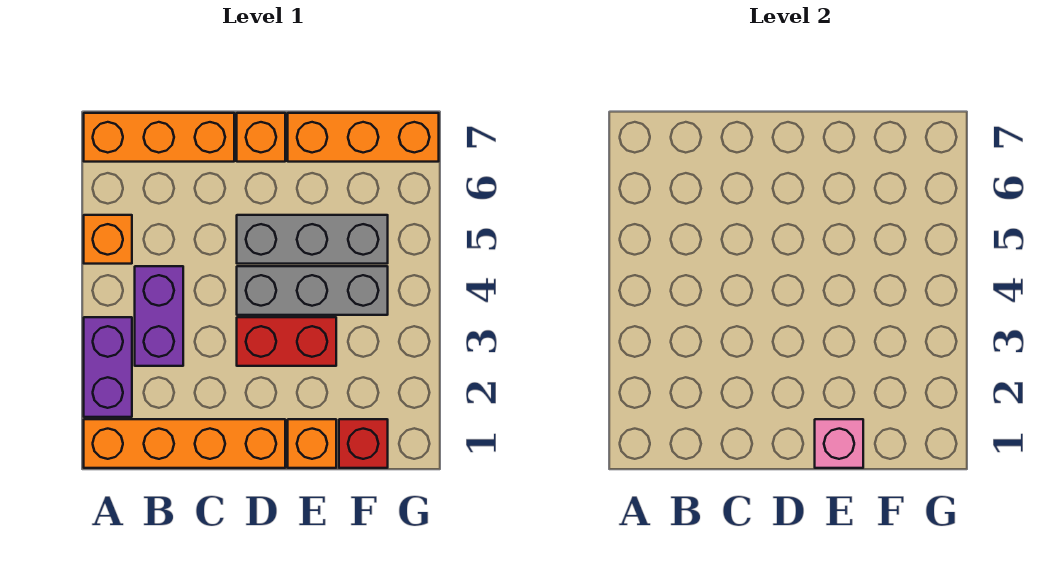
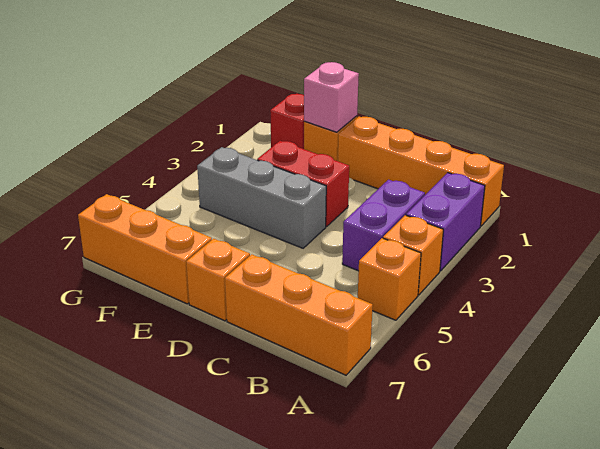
none -> orange 1x1 brick [383,215,443,295]
grey 1x3 brick [237,215,388,264] -> none

